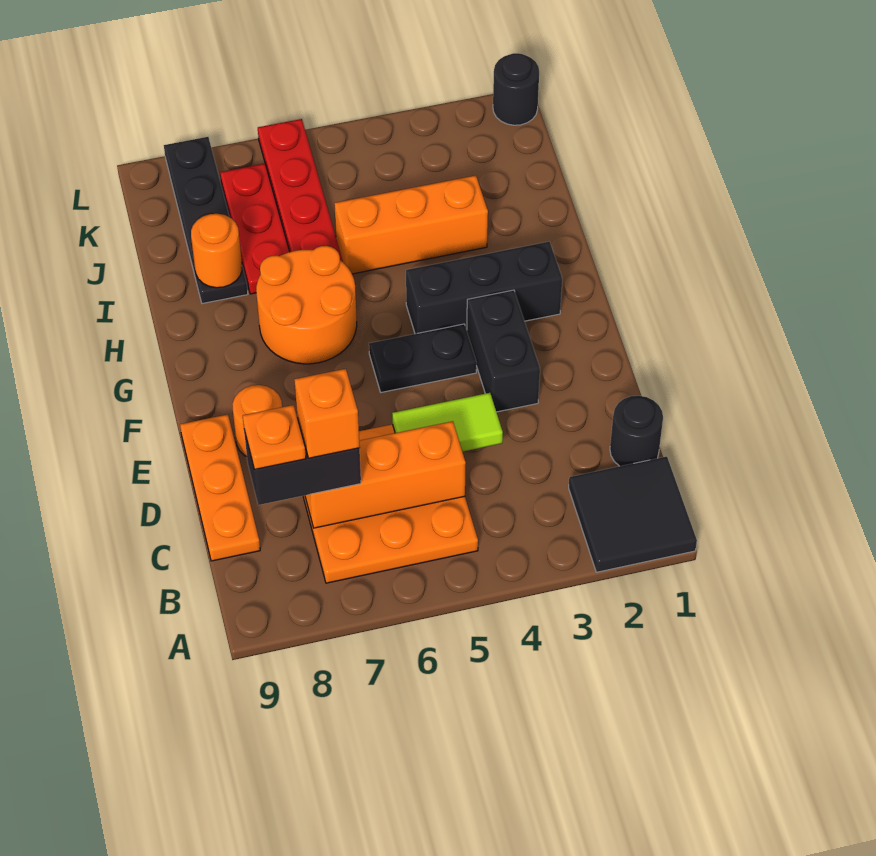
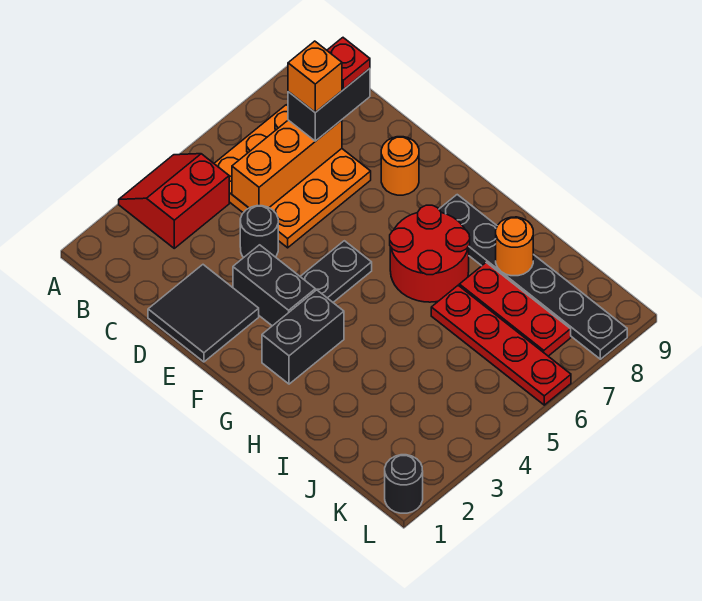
black 2x2 tile [569,457,697,572] -> black 2x2 tile moved to [148,265,259,362]
none -> red 2x2 slope [119,154,229,248]
black 1x1 round brick [610,396,663,466] -> black 1x1 round brick moved to [240,206,278,257]
orange 1x1 plate [243,405,306,470] -> red 1x1 plate [327,38,370,90]
orange 1x3 plate [180,415,260,561] -> none
lime 1x2 tile [392,393,503,452] -> none
black 1x3 brick [406,242,562,334] -> black 1x2 brick [262,290,344,384]
orange 2x2 round brick [256,246,357,364] -> red 2x2 round brick [390,205,470,302]
orange 1x3 brick [334,175,488,274] -> none
black 1x4 plate [164,137,248,304] -> black 1x6 plate [439,195,627,359]

